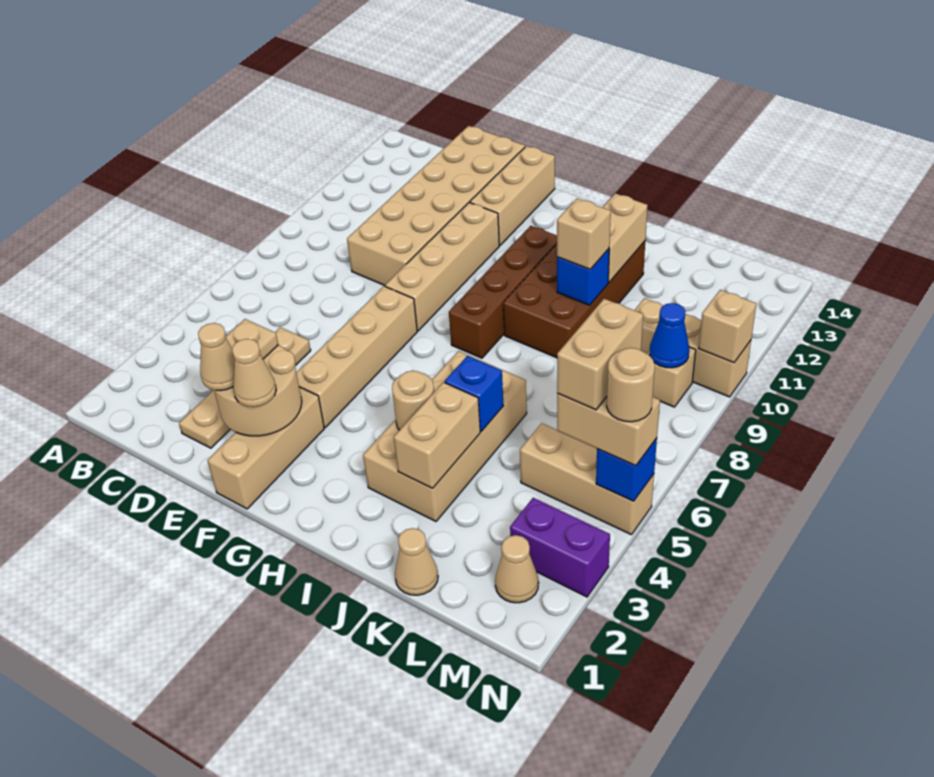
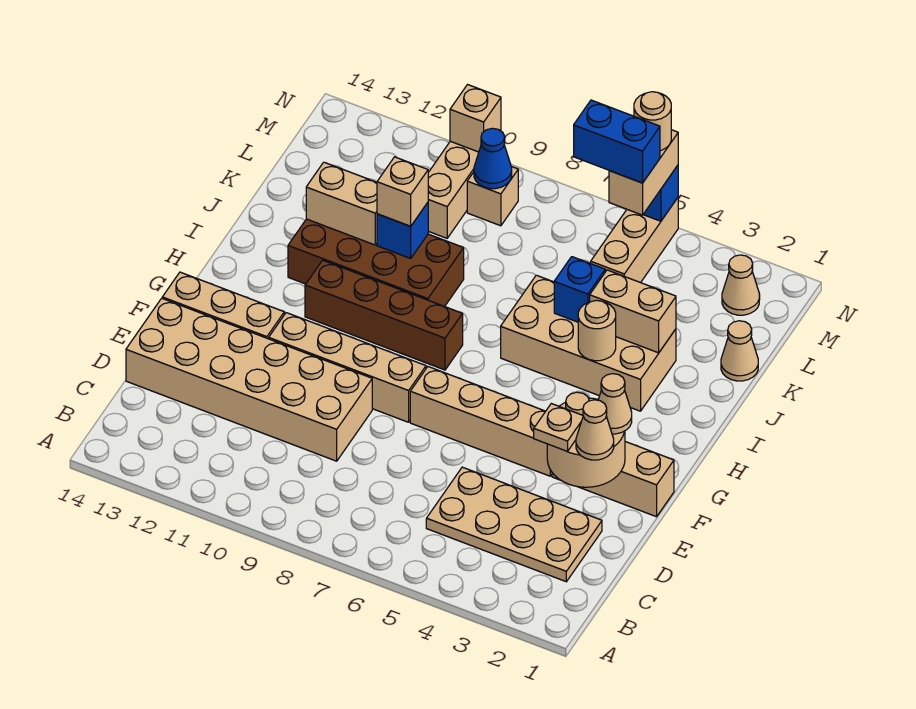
tan 1x4 plate [179,327,311,448] -> tan 2x4 plate [426,467,602,582]
purple 1x2 brick [510,498,610,597] -> none
tan 1x2 brick [557,299,643,410] -> blue 1x2 brick [574,100,660,183]

